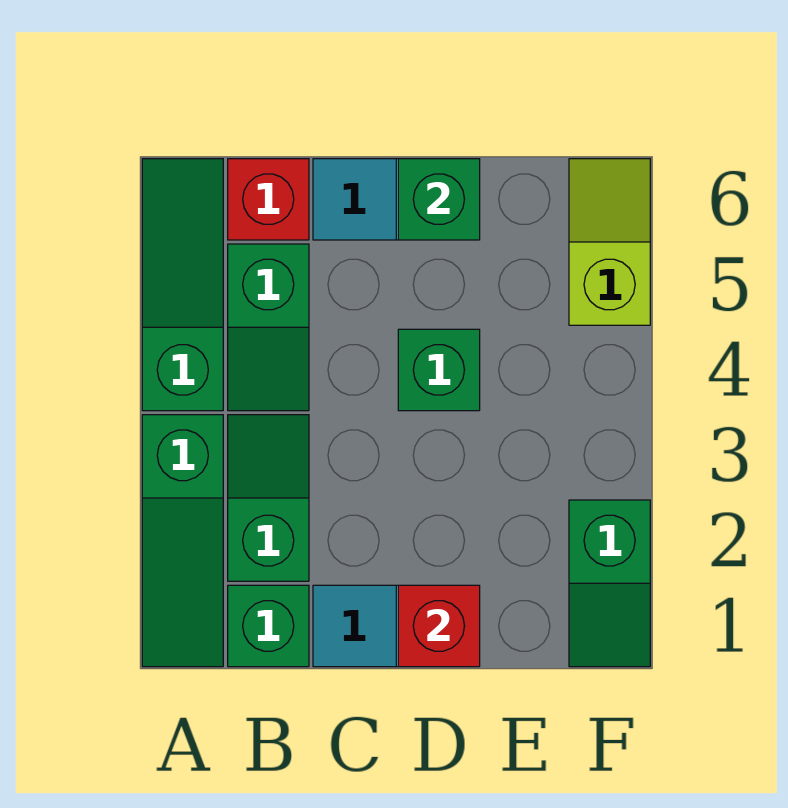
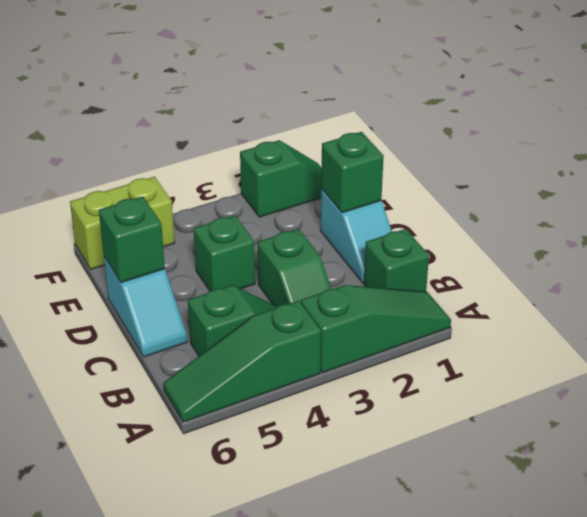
green 1x2 slope [228,415,309,581] -> green 1x2 slope turned to [257,229,331,307]
red 1x1 brick [228,159,309,240] -> none
red 1x1 brick [398,585,480,667] -> green 1x1 brick [321,132,384,213]
lime 1x2 slope [569,159,650,325] -> lime 1x2 brick [70,177,175,269]

